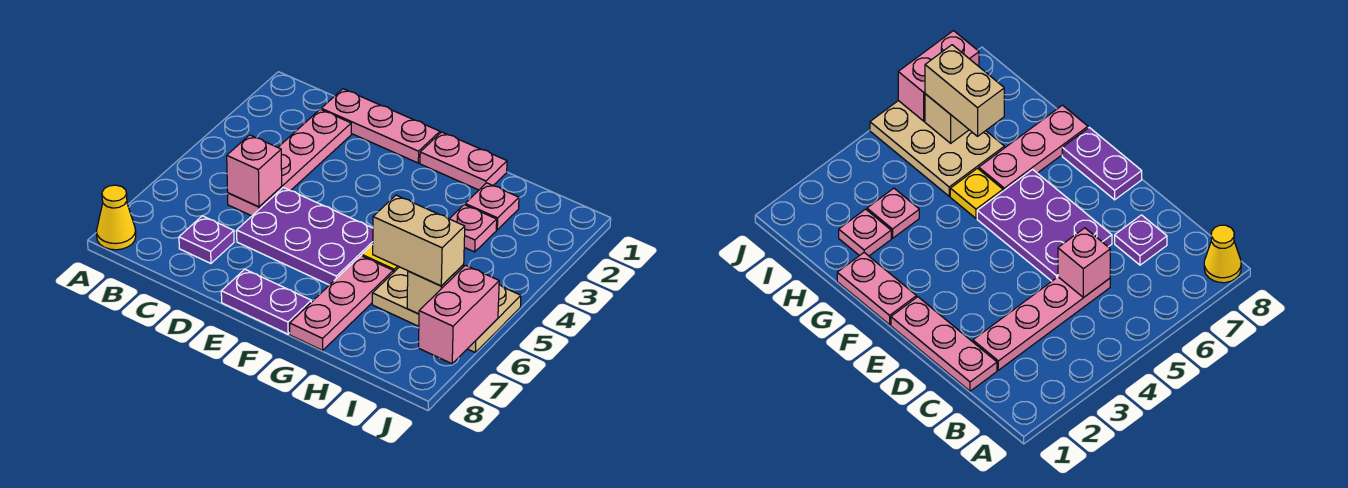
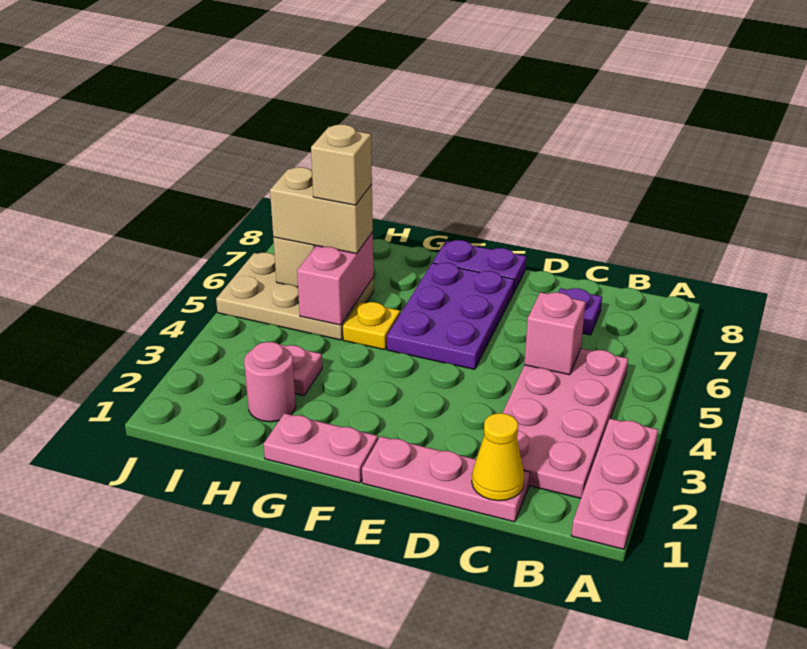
yellow 1x1 cone [96,185,136,250] -> yellow 1x1 cone moved to [472,413,525,501]
pink 1x4 plate [228,109,351,216] -> pink 2x4 plate [503,349,628,498]
purple 2x3 plate [237,187,373,285] -> purple 2x3 plate turned to [387,263,514,369]
pink 1x3 plate [290,256,393,350] -> pink 1x3 plate moved to [571,419,658,549]
pink 1x1 plate [465,183,519,230] -> pink 1x1 round brick [244,342,296,422]
none -> tan 1x1 brick [311,125,372,205]
pink 1x2 brick [419,265,499,364] -> pink 1x2 brick moved to [297,232,374,325]

